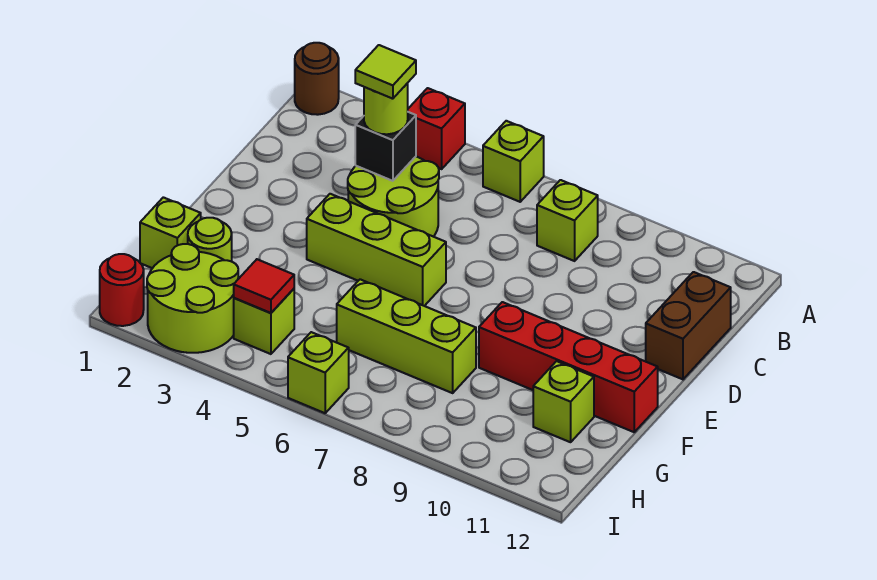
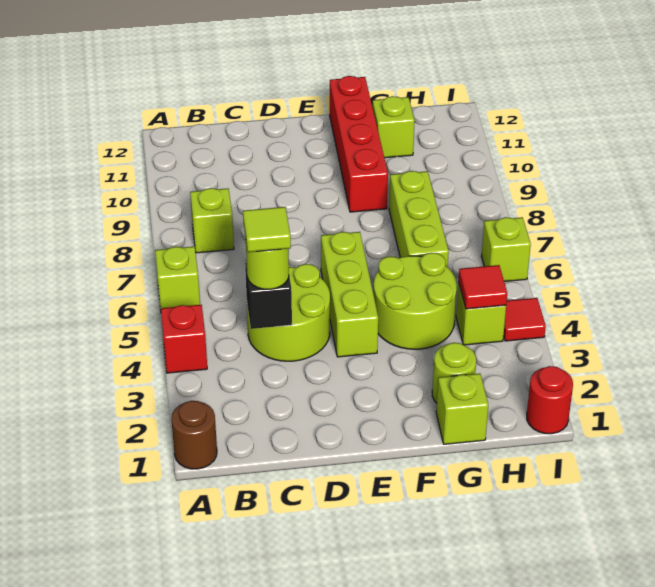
brown 1x2 brick [646,272,731,379] -> none
lime 2x2 round brick [147,244,238,353] -> lime 2x2 round brick moved to [373,253,457,349]
none -> red 1x1 tile [503,298,546,341]

